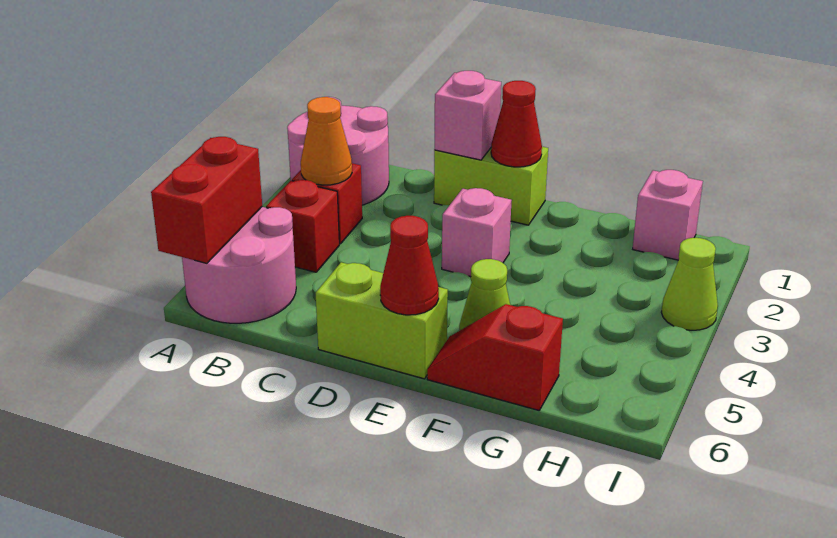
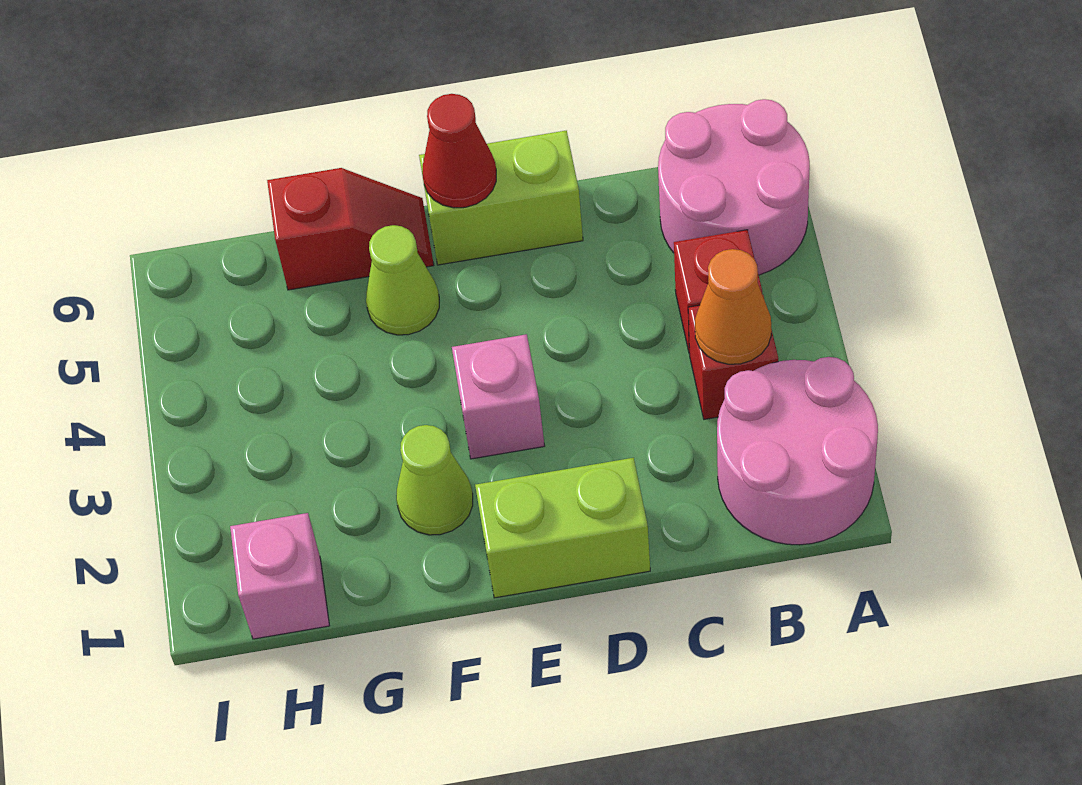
red 1x2 brick [151,137,262,263] -> none
pink 1x1 brick [434,71,501,160] -> none
red 1x1 cone [491,81,542,167] -> none
lime 1x1 cone [661,238,718,330] -> lime 1x1 cone moved to [396,425,473,535]

